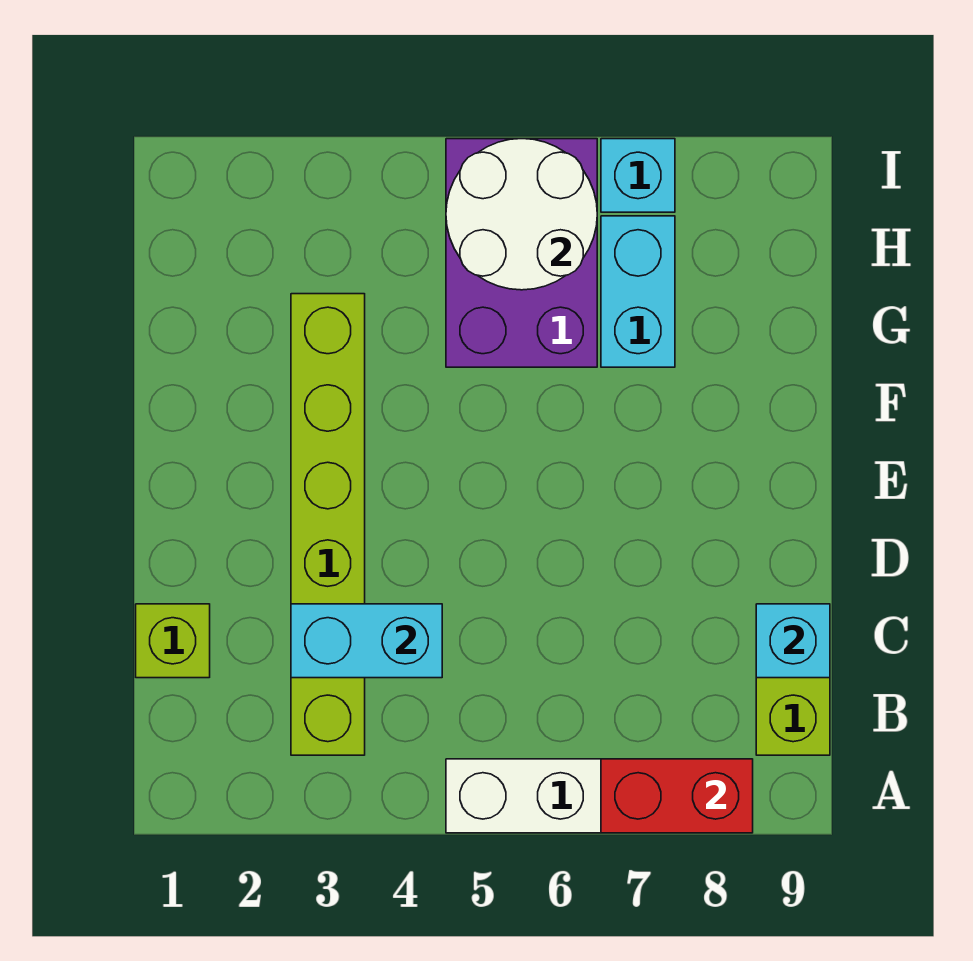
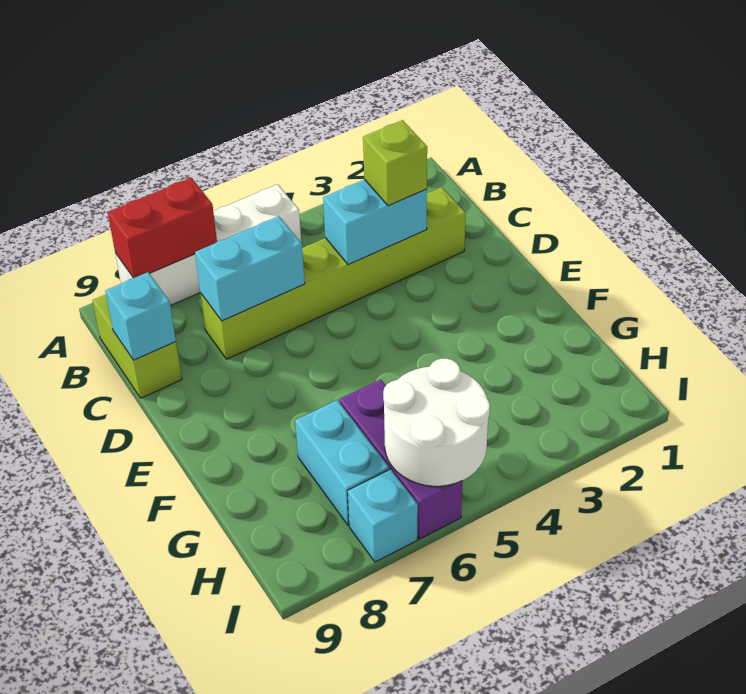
lime 1x6 brick [291,294,365,755] -> lime 1x6 brick turned to [200,187,466,359]
lime 1x1 brick [136,604,210,678] -> lime 1x1 brick moved to [363,120,427,206]
none -> cyan 1x2 brick [195,216,305,321]
purple 2x3 brick [446,139,597,367] -> purple 1x3 brick [340,380,462,539]

